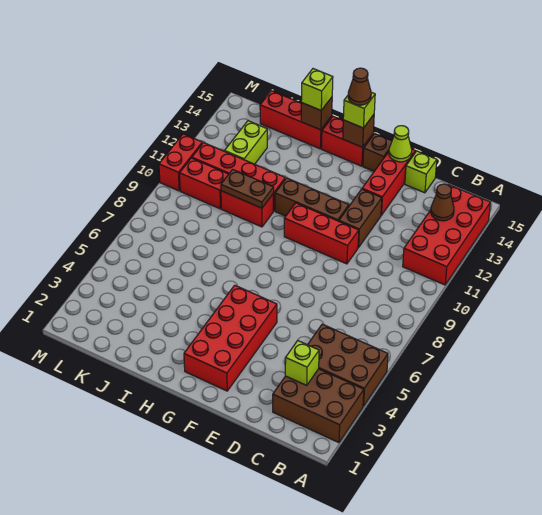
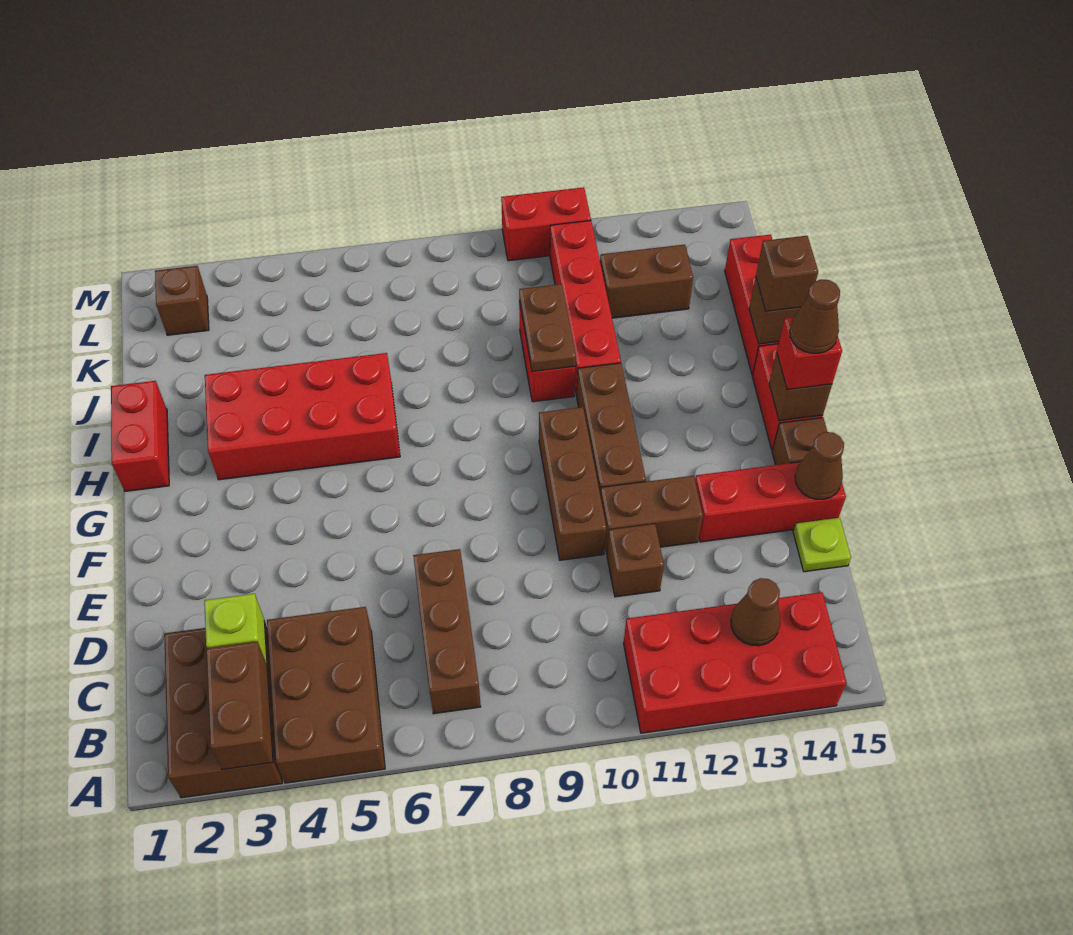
none -> brown 1x2 brick [206,642,273,770]
none -> brown 1x3 brick [413,549,481,714]
none -> brown 1x1 brick [607,524,664,597]
lime 1x1 brick [405,151,437,193] -> lime 1x1 plate [793,517,851,572]
red 1x3 brick [284,203,359,264] -> brown 1x3 brick [539,407,606,560]
lime 1x1 cone [389,126,412,162] -> brown 1x1 cone [795,432,844,499]
red 2x4 brick [184,285,277,391] -> red 2x4 brick moved to [205,353,400,480]
lime 1x1 brick [343,93,375,128] -> red 1x1 brick [777,317,842,390]
lime 1x1 brick [301,69,333,110] -> brown 1x1 brick [756,236,818,311]
red 1x2 brick [180,158,228,209] -> red 1x2 brick moved to [111,381,169,491]
lime 1x2 brick [225,121,267,164] -> brown 1x2 brick [600,245,693,318]
none -> brown 1x1 brick [155,266,209,335]

